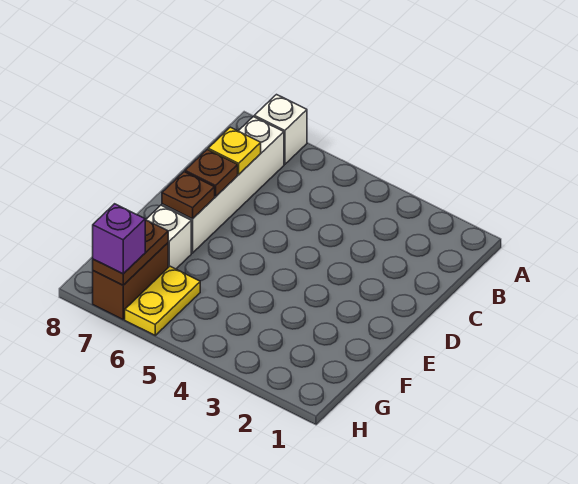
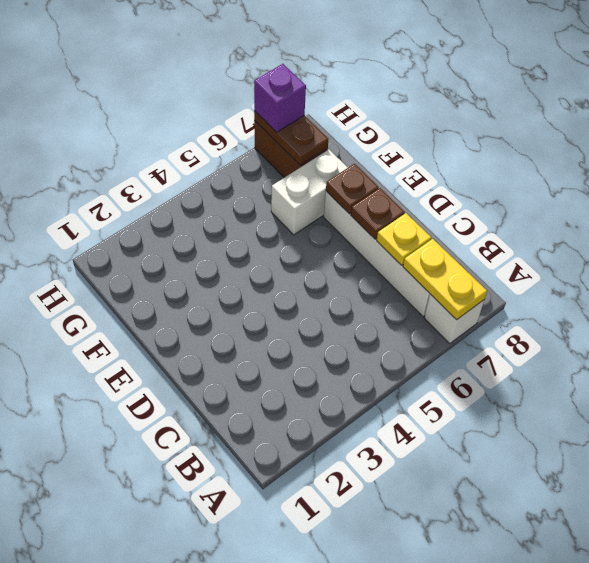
white 1x1 brick [146,205,191,269] -> white 1x2 brick [271,150,348,235]
yellow 1x2 plate [125,266,200,335] -> yellow 1x2 plate moved to [403,239,487,320]

